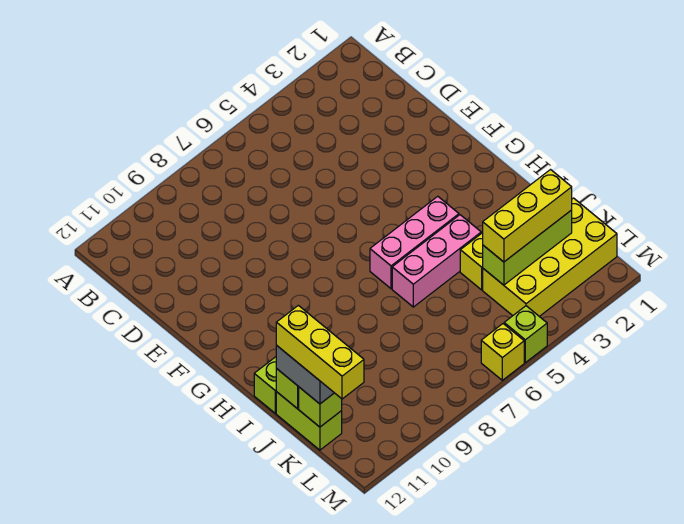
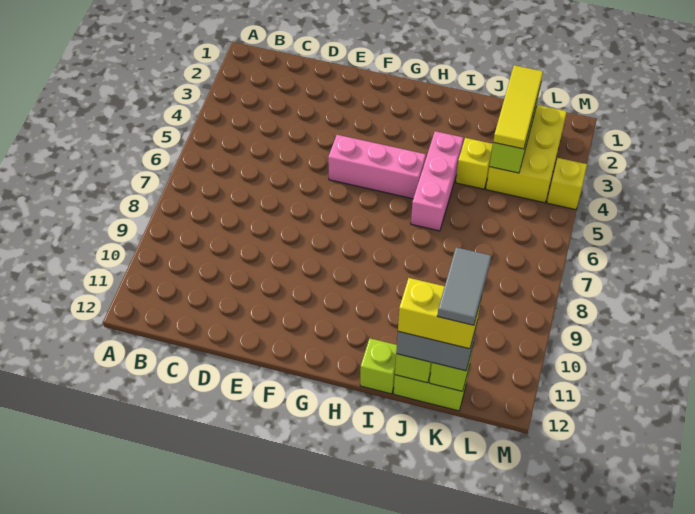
pink 1x3 brick [370,196,459,289] -> pink 1x3 brick turned to [328,135,426,199]
yellow 1x3 brick [276,305,364,399] -> yellow 1x2 brick [398,278,481,349]
yellow 2x4 brick [483,198,617,316] -> yellow 2x3 brick [486,105,567,203]
yellow 1x3 brick [483,170,572,262] -> yellow 1x3 tile [493,65,543,149]
none -> grey 1x2 tile [437,247,491,325]
lime 1x1 brick [504,306,547,363] -> none
yellow 1x1 brick [481,324,524,380] -> yellow 1x1 brick moved to [547,158,587,210]

